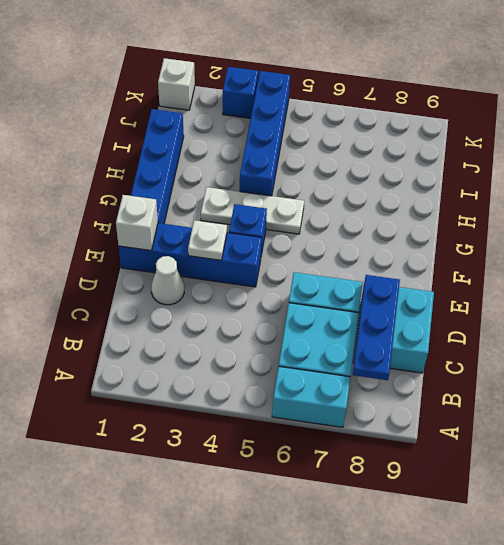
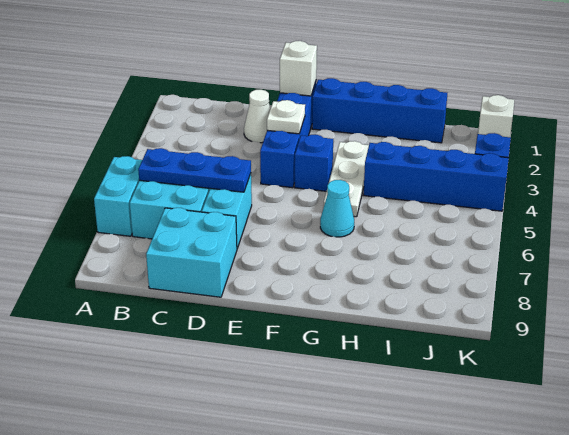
blue 1x3 plate [353,275,400,380] -> blue 1x3 plate moved to [138,148,251,192]
none -> cyan 1x1 cone [320,180,354,237]

